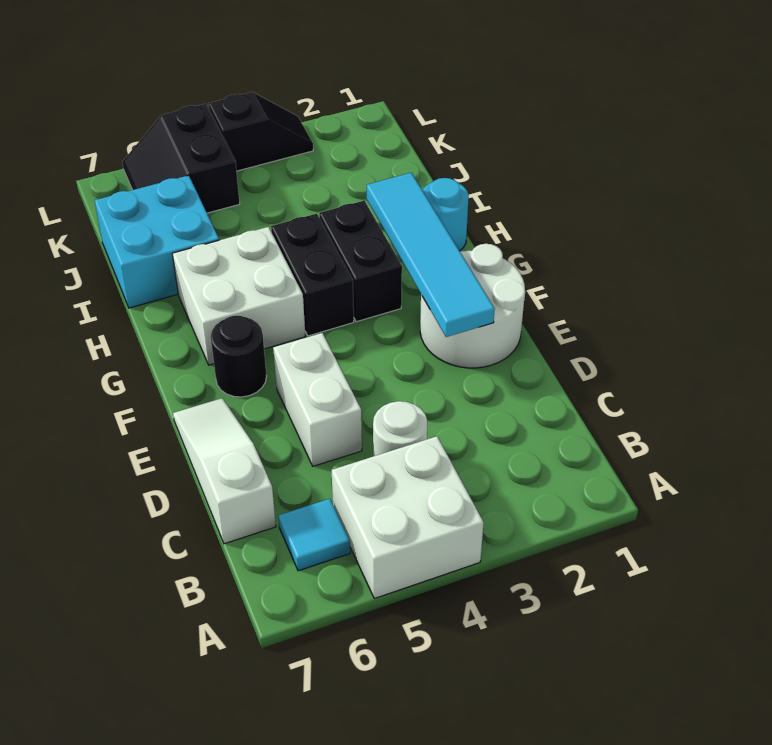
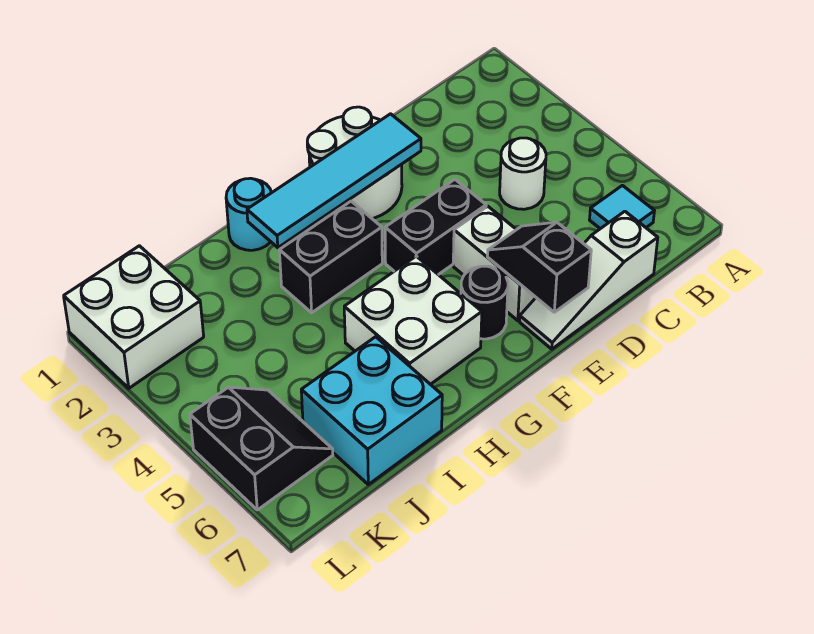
white 2x2 brick [332,436,484,598] -> white 2x2 brick moved to [64,246,204,388]
white 1x2 brick [273,333,362,466] -> white 1x2 brick turned to [453,206,536,321]
black 1x2 brick [271,214,354,336] -> black 1x2 brick moved to [385,179,486,275]
black 2x2 slope [122,104,240,213] -> black 2x2 slope turned to [190,387,333,510]
black 1x2 slope [209,92,313,171] -> black 1x2 slope moved to [487,222,591,312]

